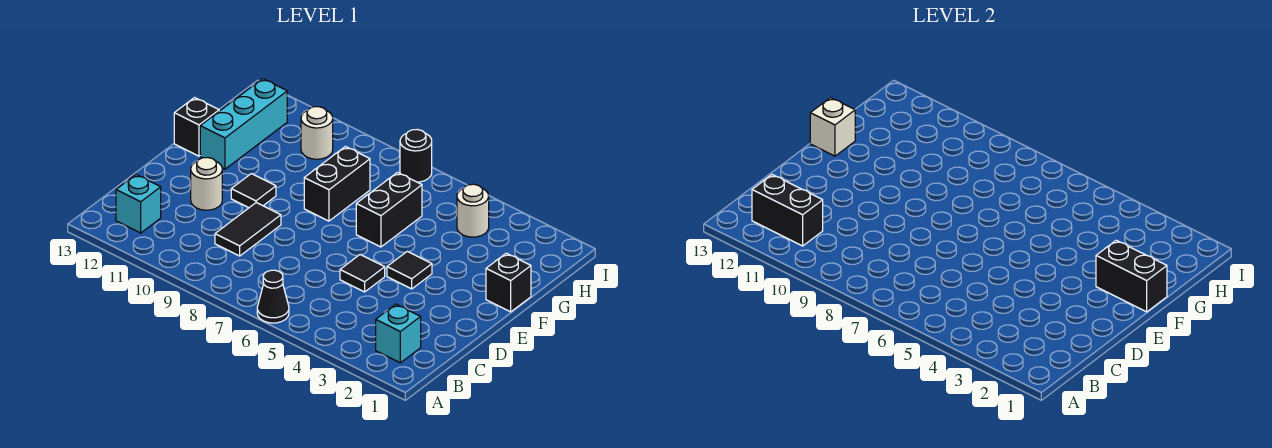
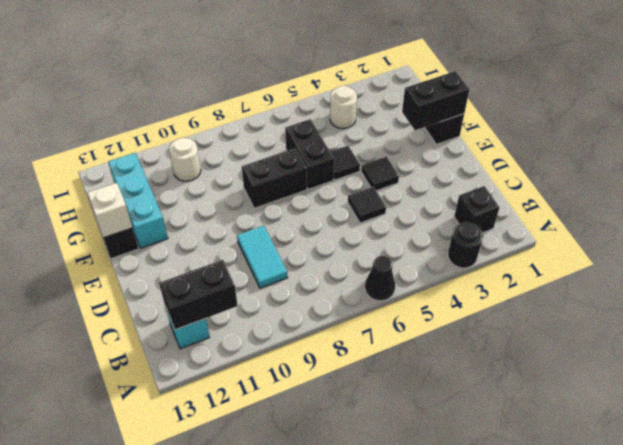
cyan 1x1 brick [376,304,421,363] -> black 1x1 brick [454,186,500,233]
black 1x2 tile [215,203,281,256] -> cyan 1x2 tile [237,226,288,288]
white 1x1 round brick [191,158,222,210] -> none
black 1x1 tile [231,174,276,208] -> black 1x1 tile moved to [330,146,360,180]
black 1x2 brick [304,147,370,221] -> black 1x2 brick turned to [242,148,307,208]
black 1x1 round brick [400,129,432,182] -> black 1x1 round brick moved to [448,223,483,268]

